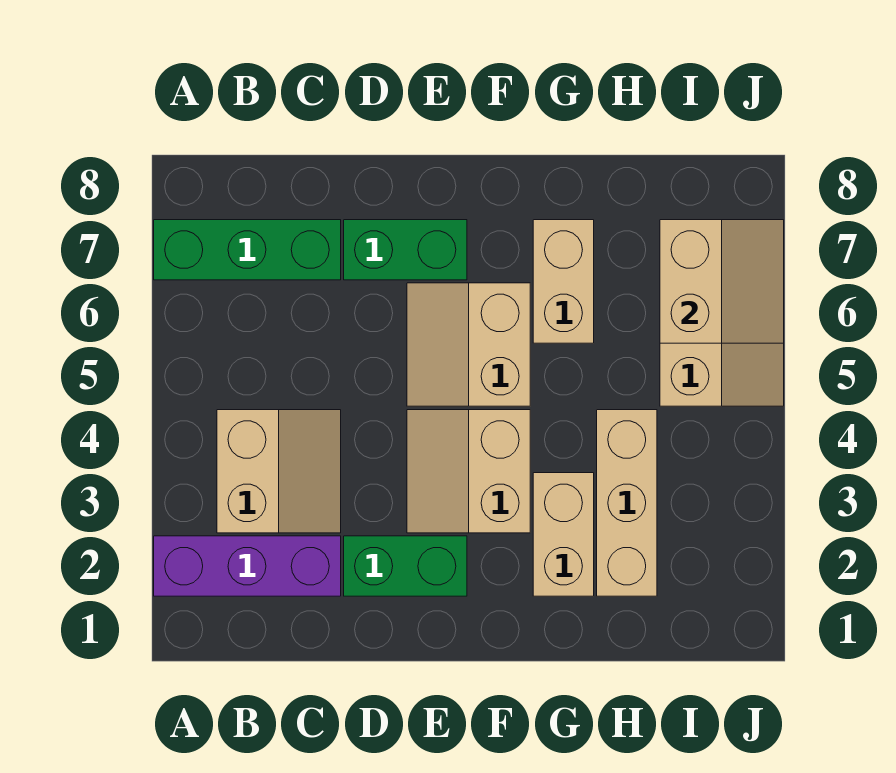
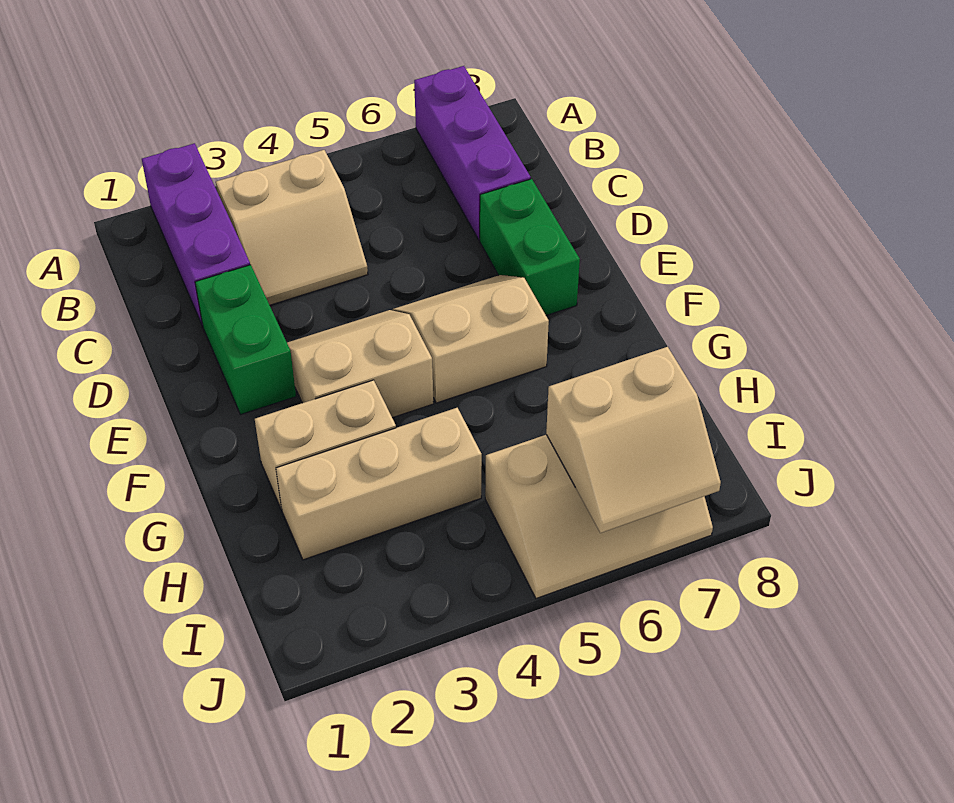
green 1x3 brick [154,220,341,280] -> purple 1x3 brick [414,66,531,240]
tan 1x2 brick [533,220,594,343] -> none

